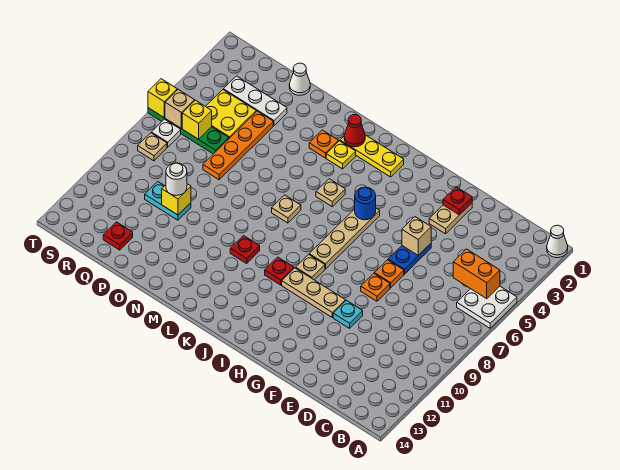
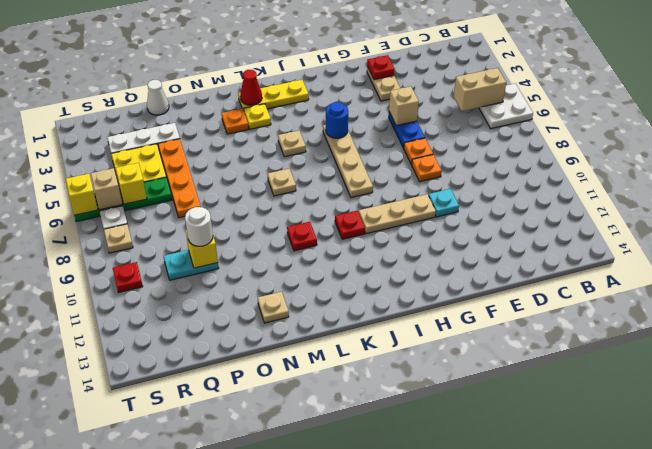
white 1x1 cone [547,225,568,258] -> none
orange 1x2 brick [453,249,500,299] -> tan 1x2 brick [454,68,506,111]
tan 1x1 plate [296,254,325,280] -> tan 1x1 plate moved to [258,292,289,323]
red 1x1 plate [103,222,133,250] -> red 1x1 plate moved to [113,262,143,293]

